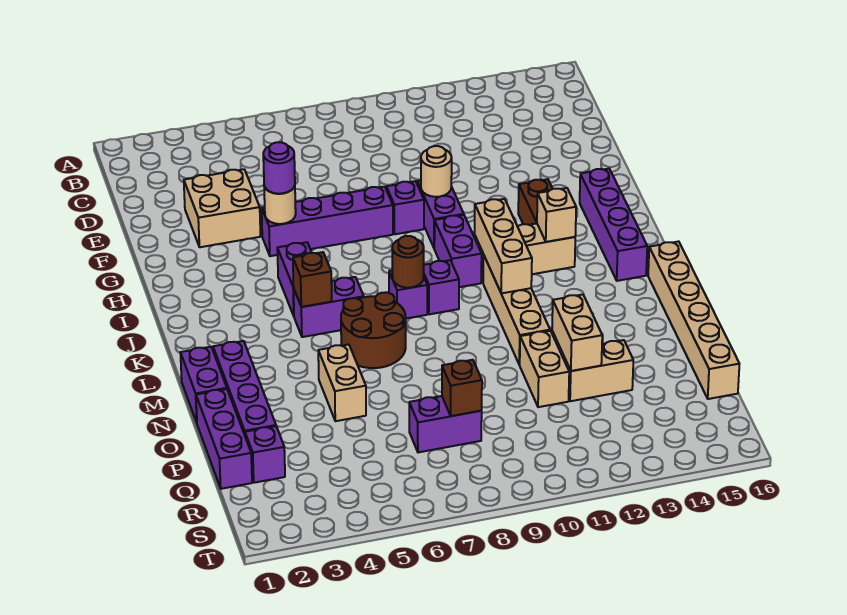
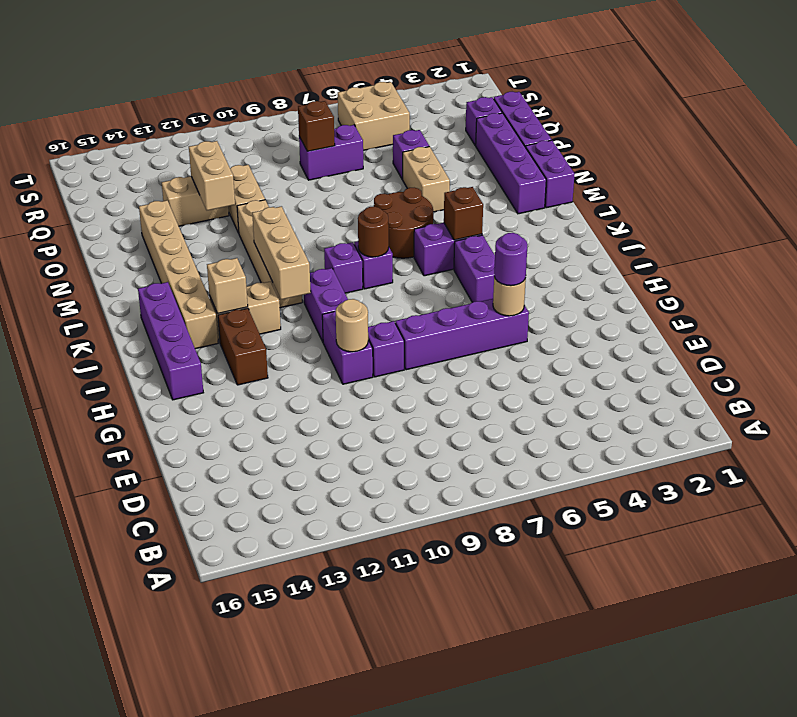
tan 2x2 brick [184,169,260,247] -> tan 2x2 brick moved to [338,82,410,150]
tan 1x6 brick [648,241,739,399] -> tan 1x6 brick moved to [139,200,218,349]
none -> purple 1x1 brick [393,130,429,179]

